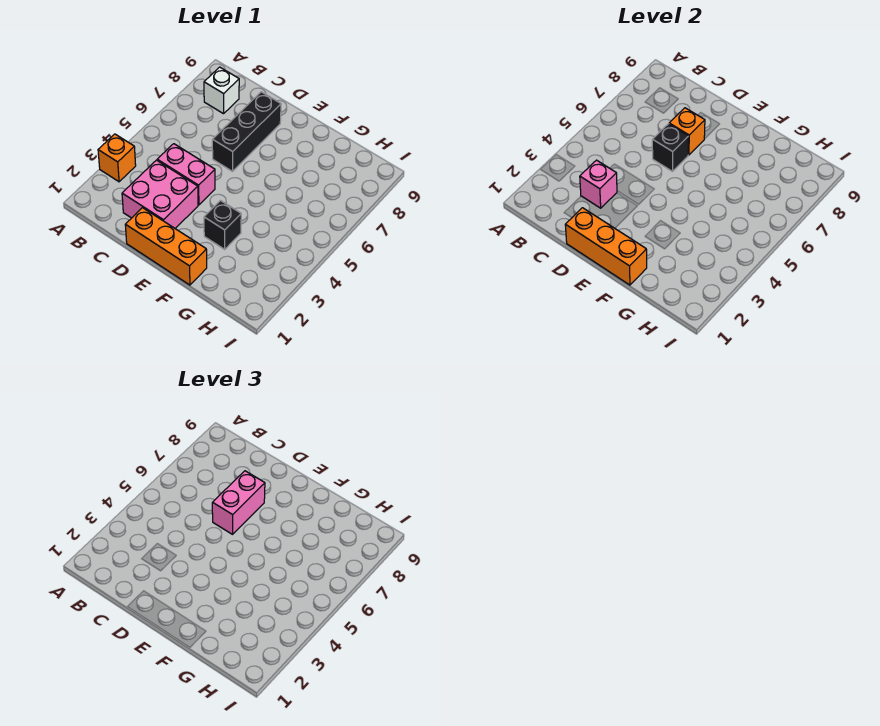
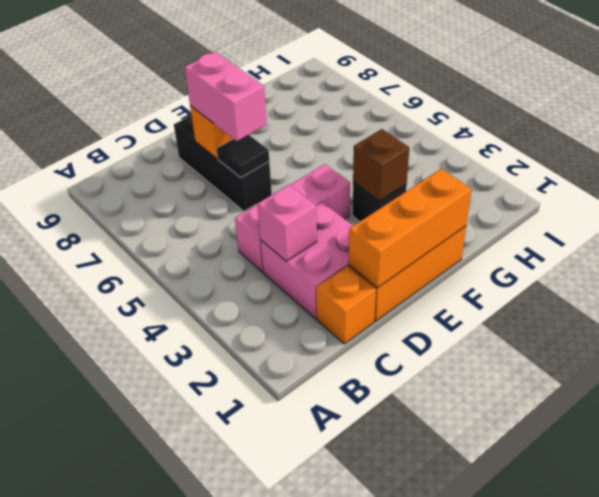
orange 1x1 brick [98,134,136,182] -> orange 1x1 brick moved to [316,266,376,344]
white 1x1 brick [204,67,239,114] -> none
pink 1x2 brick [157,144,215,205] -> pink 1x3 brick [235,164,350,272]
black 1x1 brick [652,124,689,171] -> black 1x1 tile [217,135,269,178]
none -> brown 1x1 brick [353,129,409,201]

